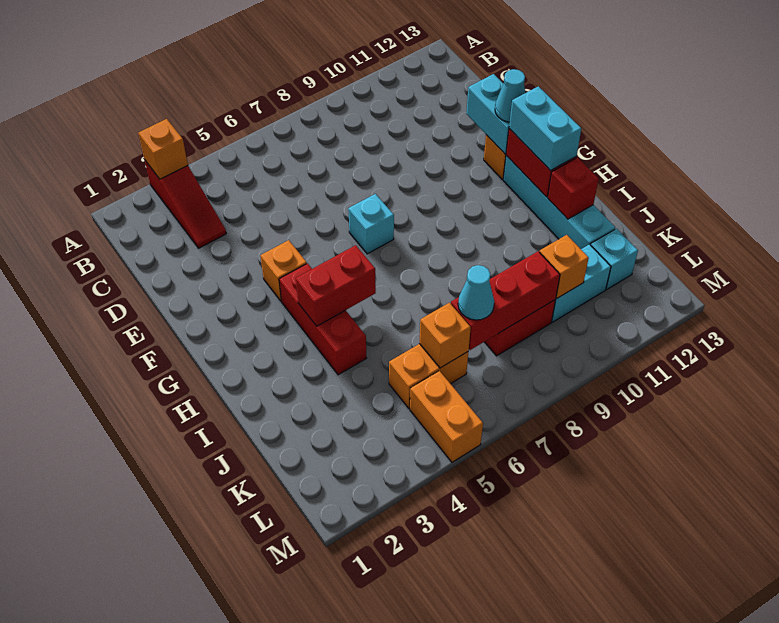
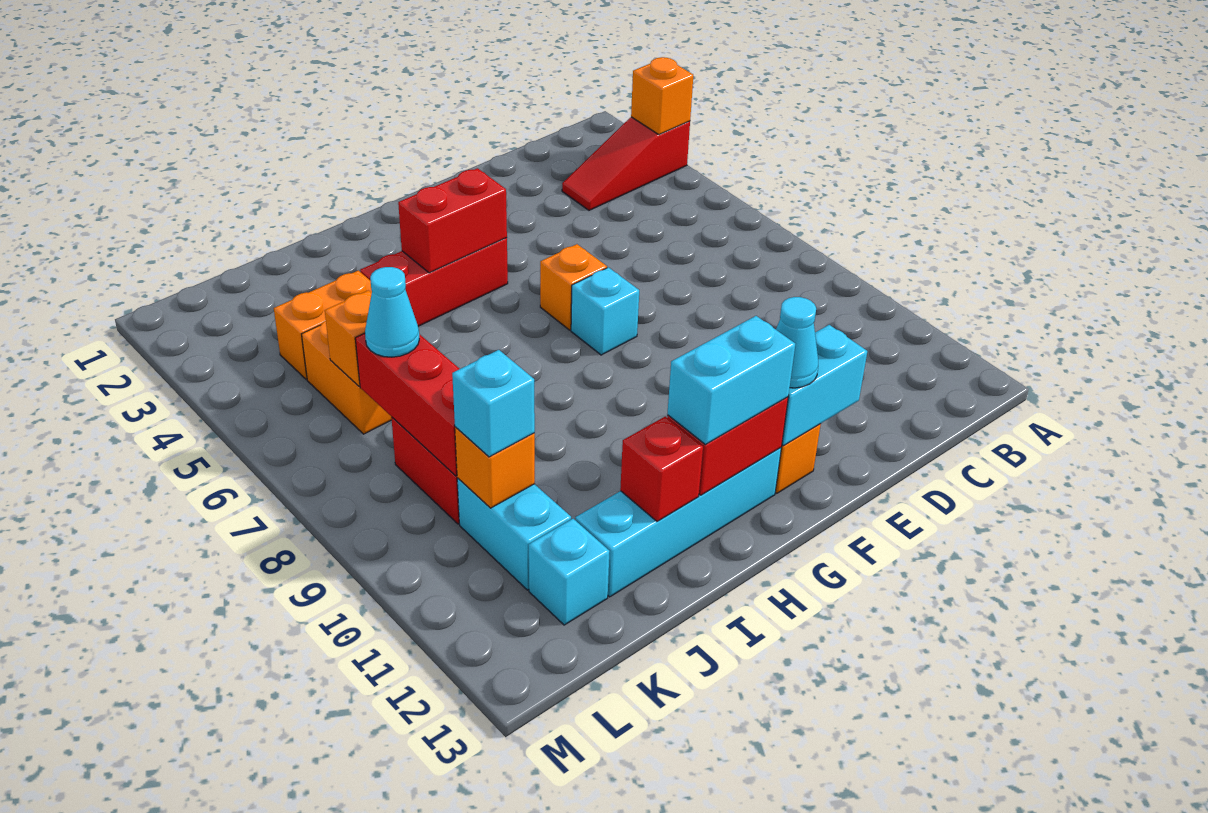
orange 1x1 brick [260,240,307,301] -> orange 1x1 brick moved to [540,244,607,330]
red 1x2 brick [296,245,376,326] -> red 1x2 brick turned to [398,168,507,273]
none -> cyan 1x1 brick [452,350,535,457]
orange 1x2 brick [410,371,483,462] -> orange 1x2 brick moved to [274,271,372,380]

